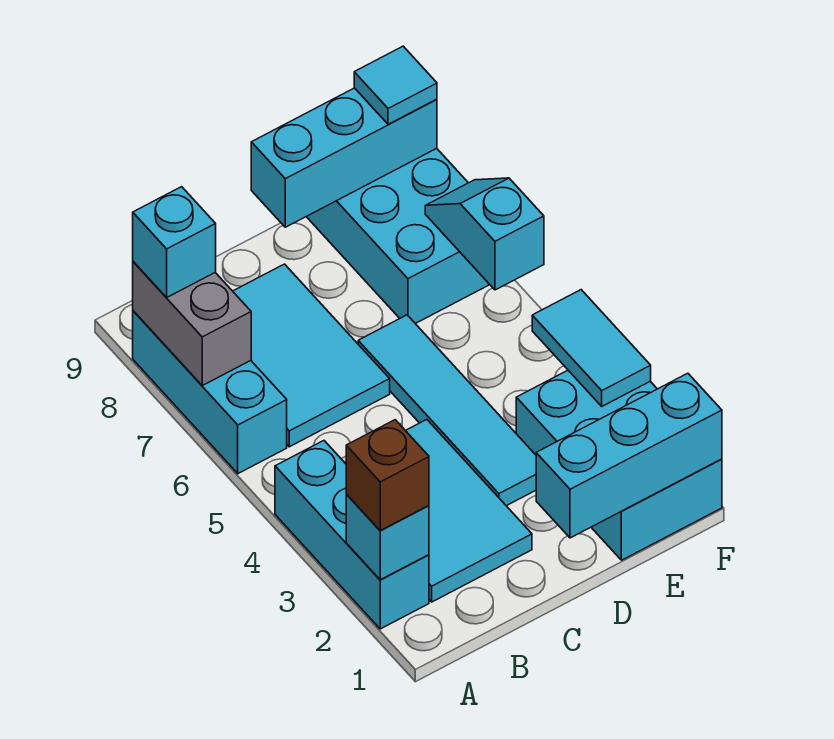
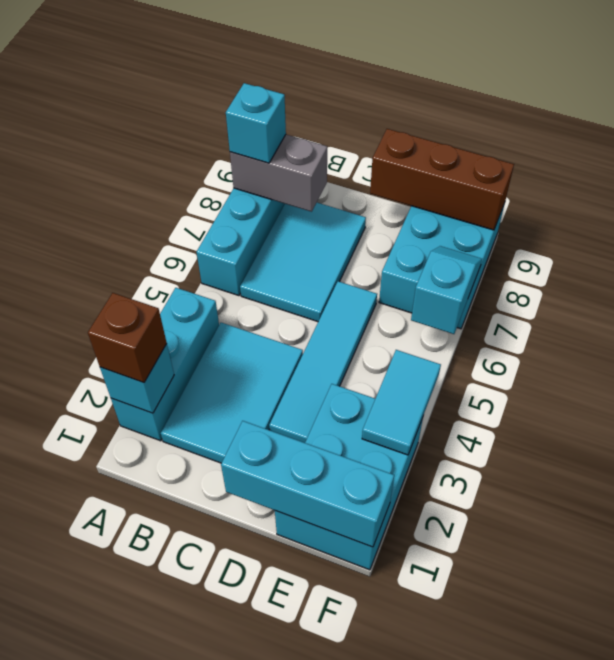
grey 1x2 brick [133,262,251,386] -> grey 1x2 brick turned to [230,135,327,212]
cyan 1x3 brick [251,88,437,227] -> brown 1x3 brick [370,129,514,230]
cyan 1x1 tile [354,46,437,124] -> none

